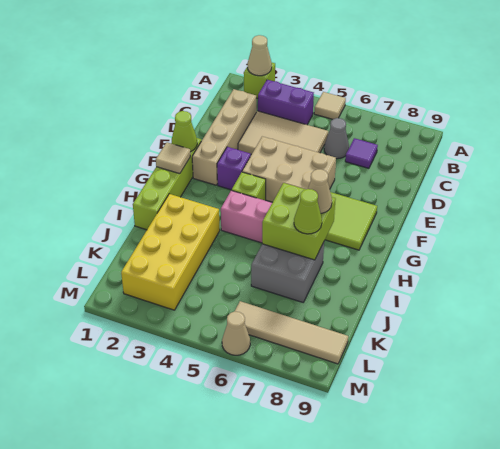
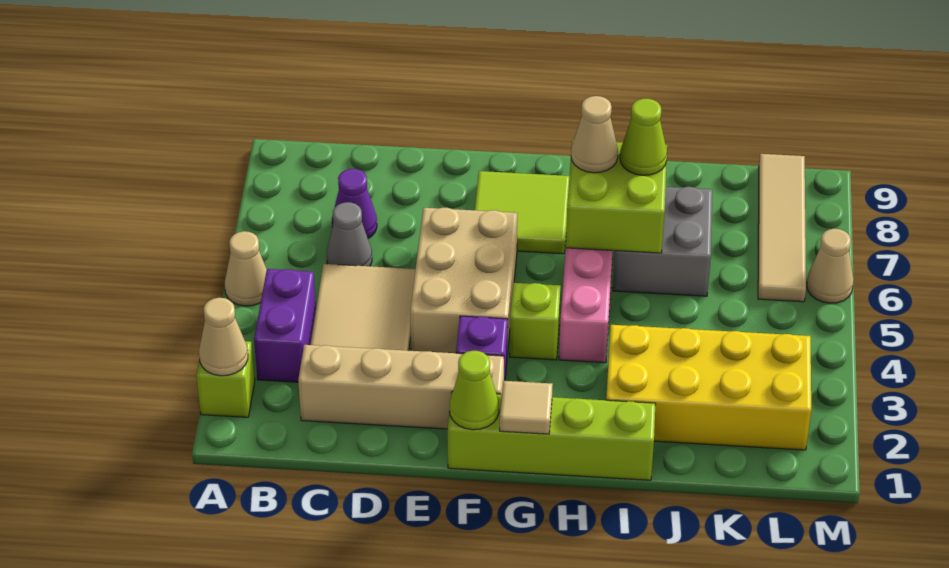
tan 1x1 tile [314,92,346,119] -> tan 1x1 cone [225,231,267,306]
purple 1x1 tile [345,138,378,168] -> purple 1x1 cone [332,169,377,238]

